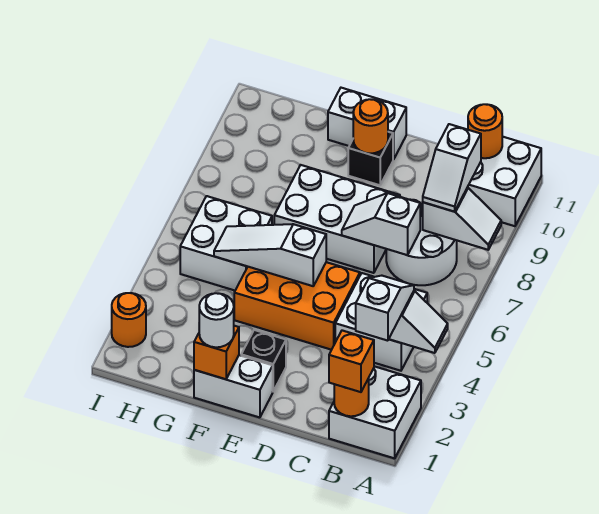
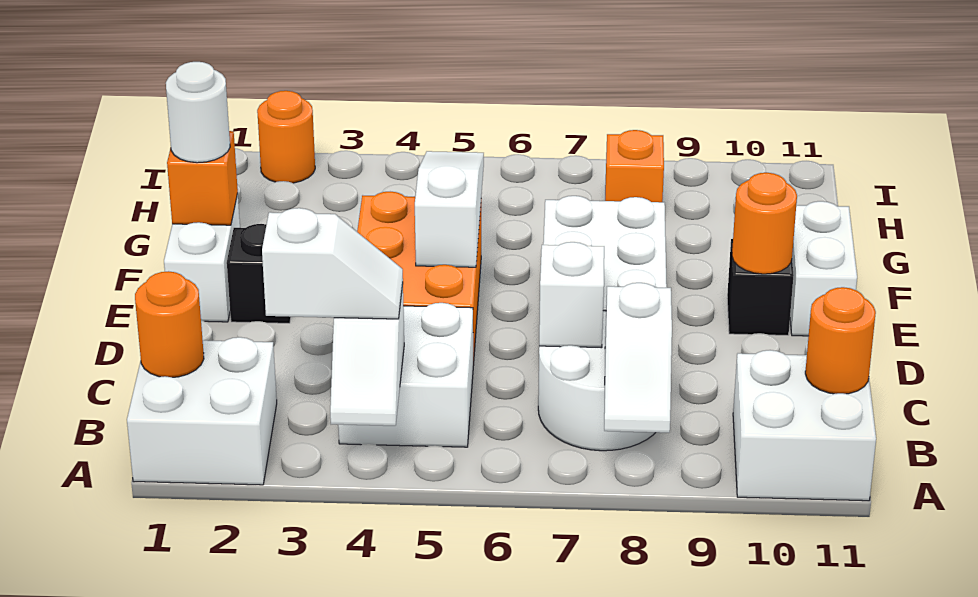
orange 1x1 brick [329,330,374,392] -> orange 1x1 brick moved to [605,130,664,202]
white 1x2 slope [423,124,481,212] -> none
white 2x2 brick [180,196,272,290] -> none

